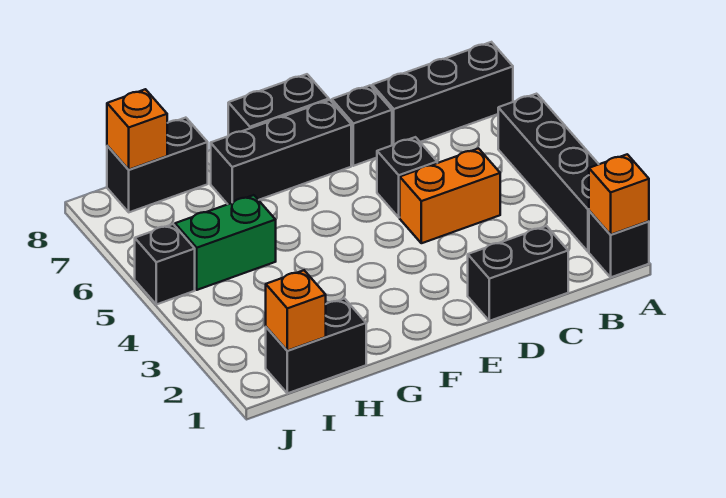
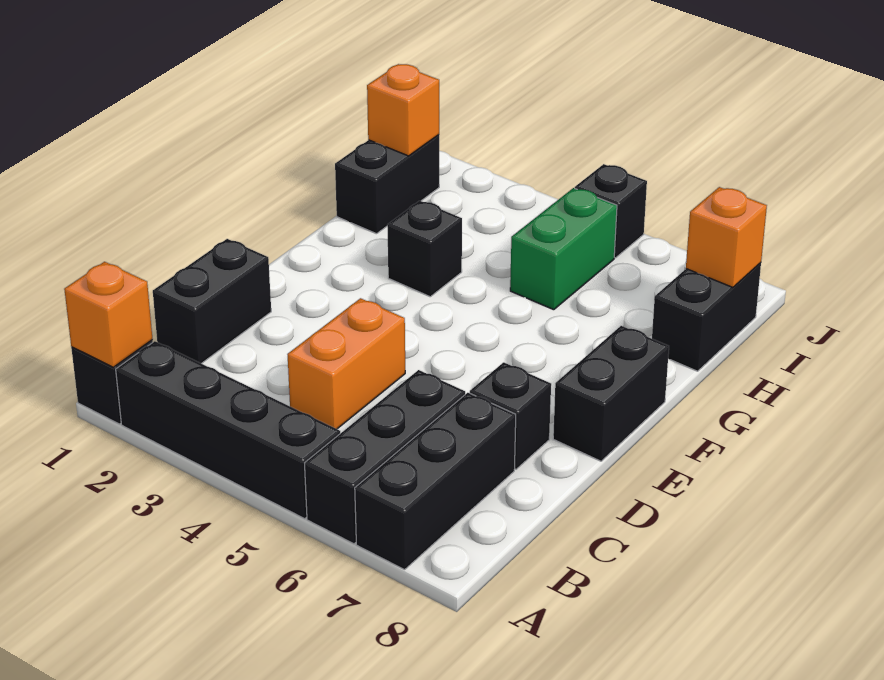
black 1x1 brick [377,137,437,217] -> black 1x1 brick moved to [387,201,462,297]
black 1x3 brick [211,100,351,204] -> black 1x3 brick moved to [305,370,465,544]

